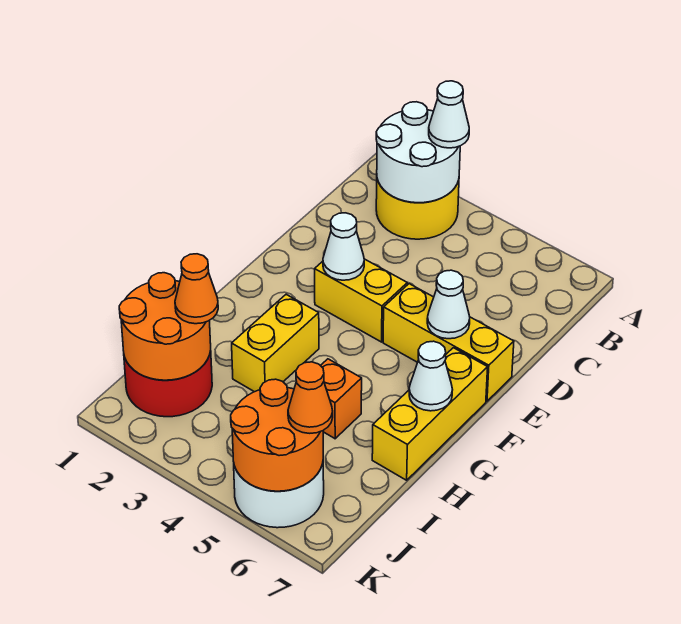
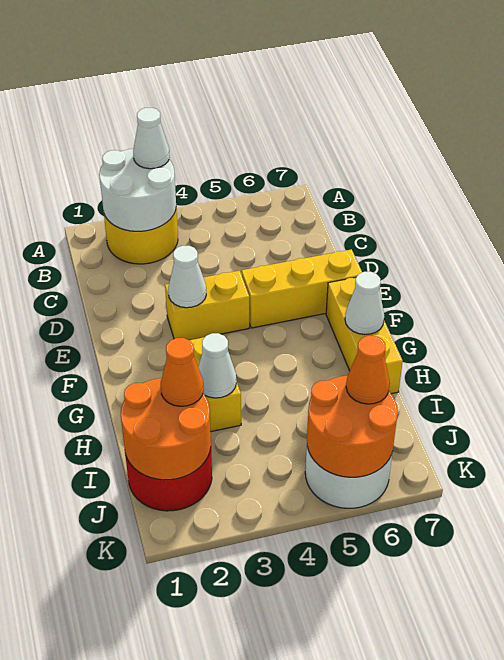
white 1x1 cone [427,270,470,339] -> white 1x1 cone moved to [198,333,236,398]
orange 1x1 brick [321,359,362,439] -> none

